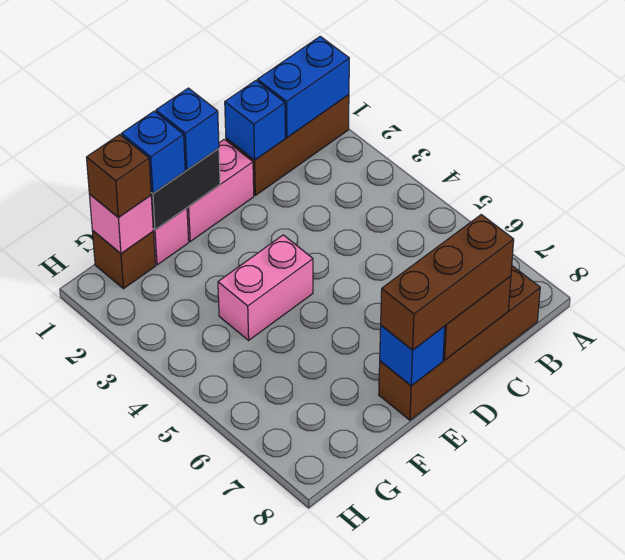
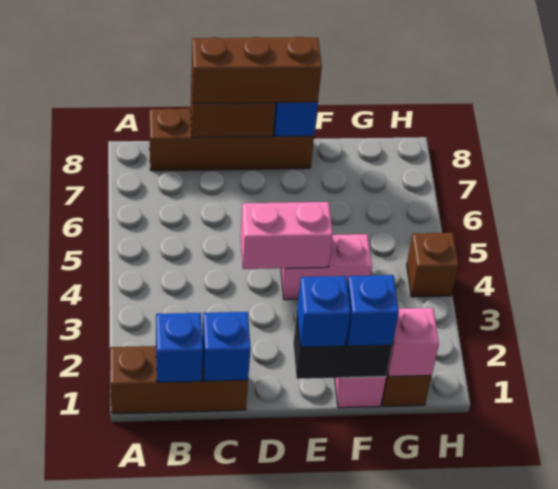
blue 1x2 brick [257,36,349,137] -> blue 1x1 brick [156,313,203,382]
pink 1x2 brick [187,139,254,241] -> pink 1x2 brick moved to [240,202,333,269]
brown 1x1 brick [86,135,151,217] -> brown 1x1 brick moved to [407,233,459,297]

